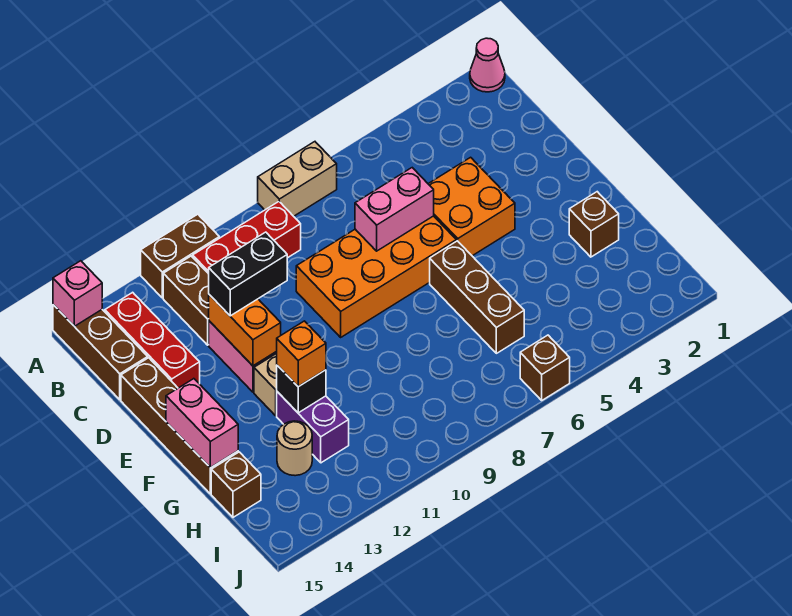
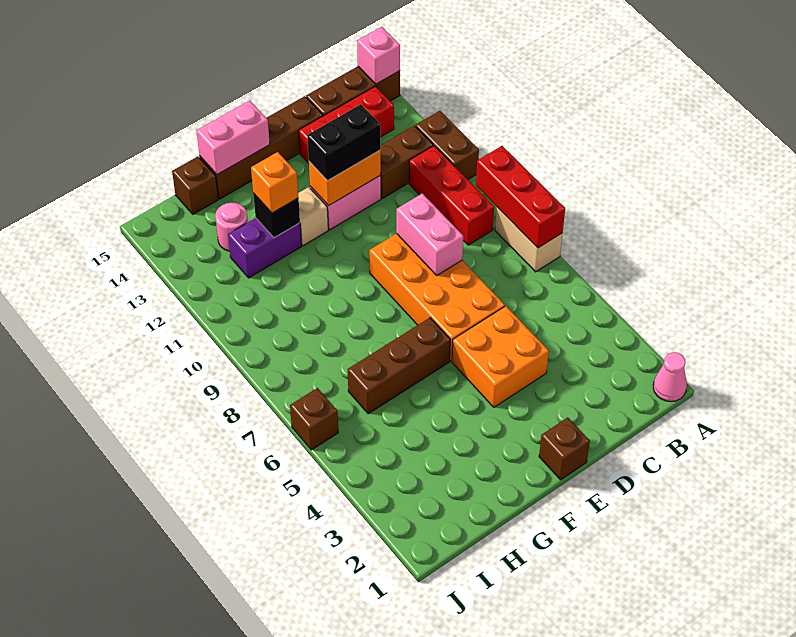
none -> red 1x3 brick [476,146,565,248]
pink 1x2 brick [355,168,434,251] -> pink 1x2 brick moved to [396,193,463,275]
black 1x2 brick [209,232,287,316] -> black 1x2 brick turned to [307,104,381,181]
brown 1x1 brick [569,192,619,257] -> brown 1x1 brick moved to [539,417,590,480]
tan 1x1 round brick [277,421,312,476] -> pink 1x1 round brick [215,203,248,251]

